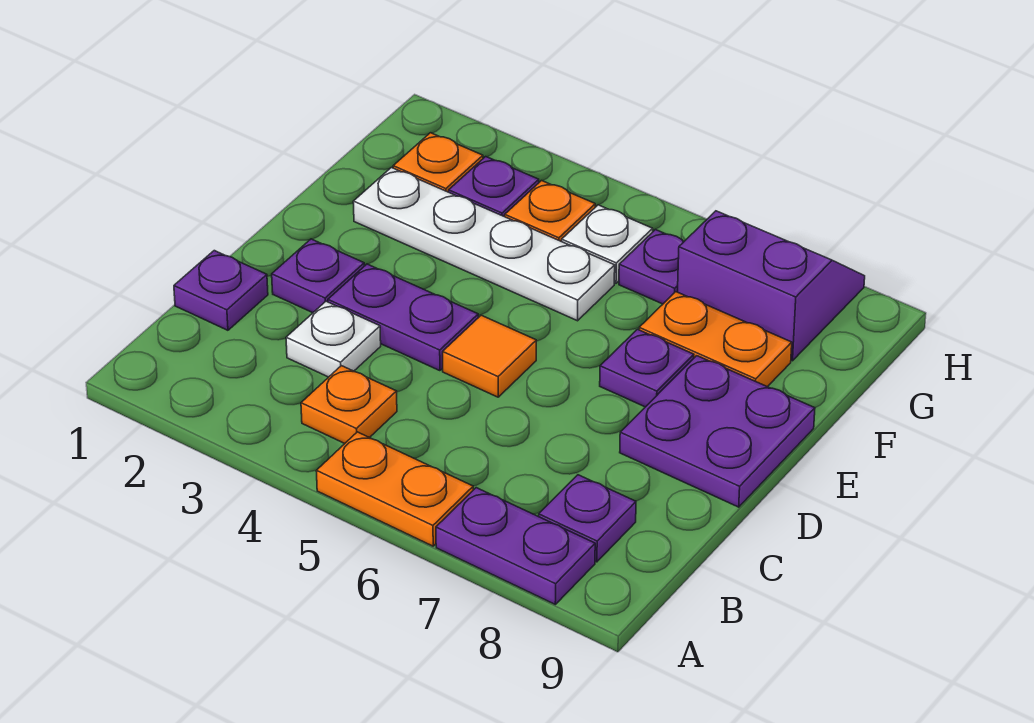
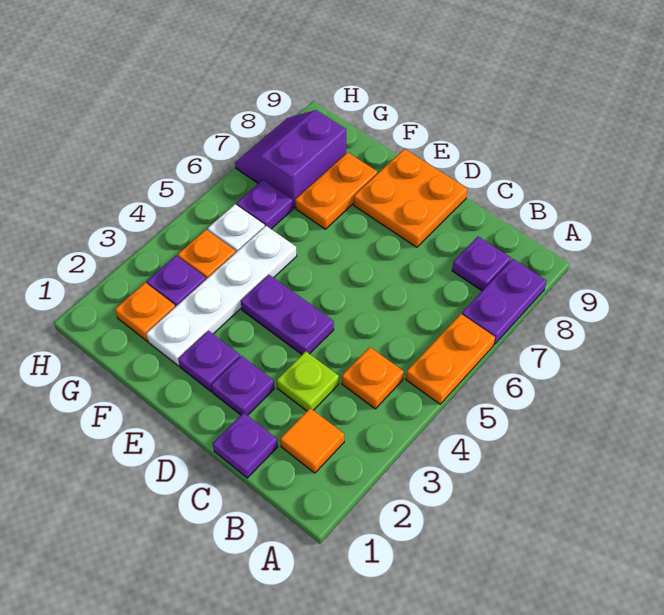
white 1x1 plate [286,301,381,377] -> lime 1x1 plate [277,351,339,411]
purple 1x2 plate [328,264,478,371] -> purple 1x2 plate turned to [241,275,334,354]
orange 1x1 tile [443,315,536,397] -> orange 1x1 tile moved to [280,408,344,473]
purple 2x2 plate [620,356,815,507] -> orange 2x2 plate [354,149,468,247]
purple 1x1 plate [600,329,694,407] -> purple 1x1 plate moved to [178,331,240,392]

